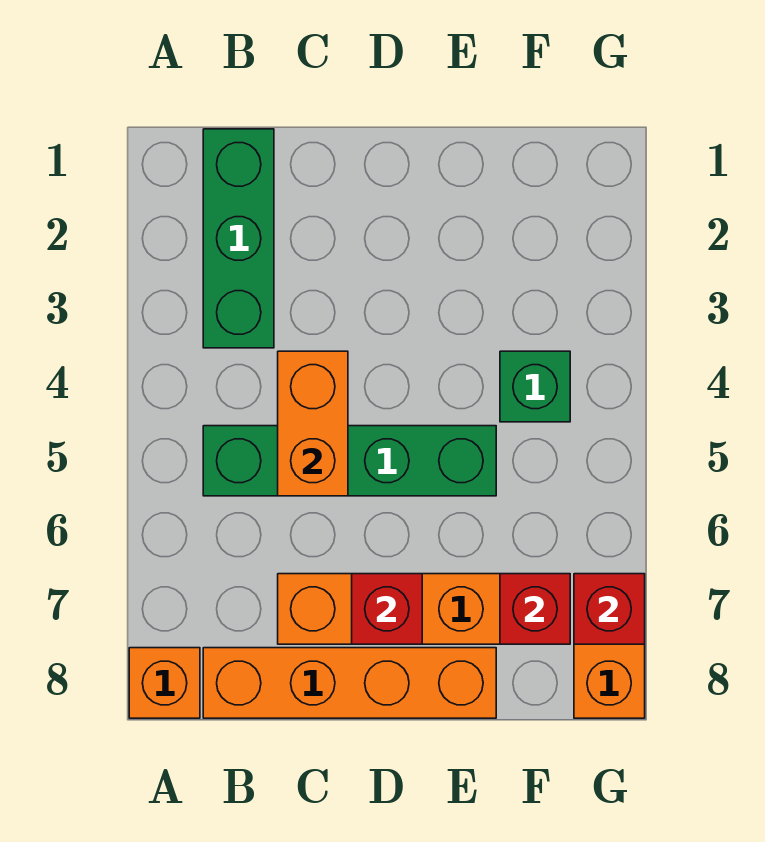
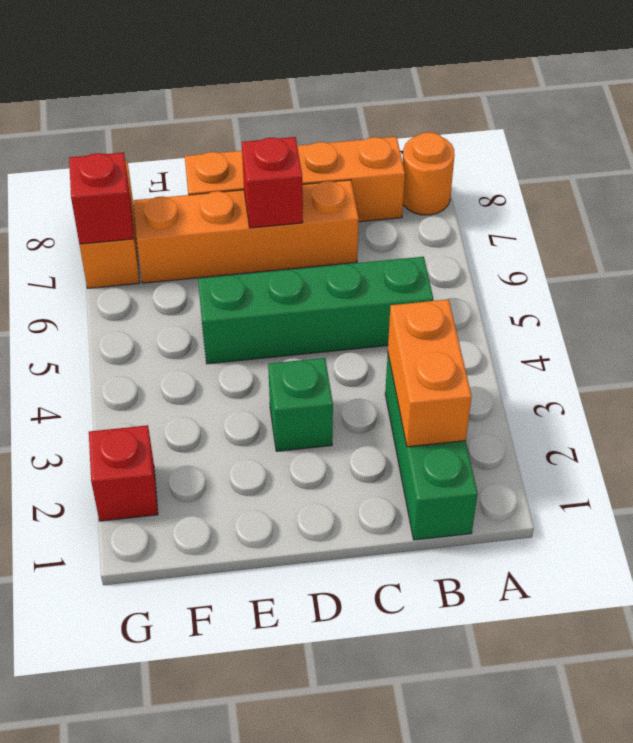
orange 1x1 brick [129,648,200,718] -> orange 1x1 round brick [403,132,455,215]
orange 1x2 brick [278,351,348,496] -> orange 1x2 brick moved to [388,299,472,447]
green 1x1 brick [500,351,570,422] -> green 1x1 brick moved to [268,358,333,451]
red 1x1 brick [500,574,570,644] -> red 1x1 brick moved to [89,425,158,521]

